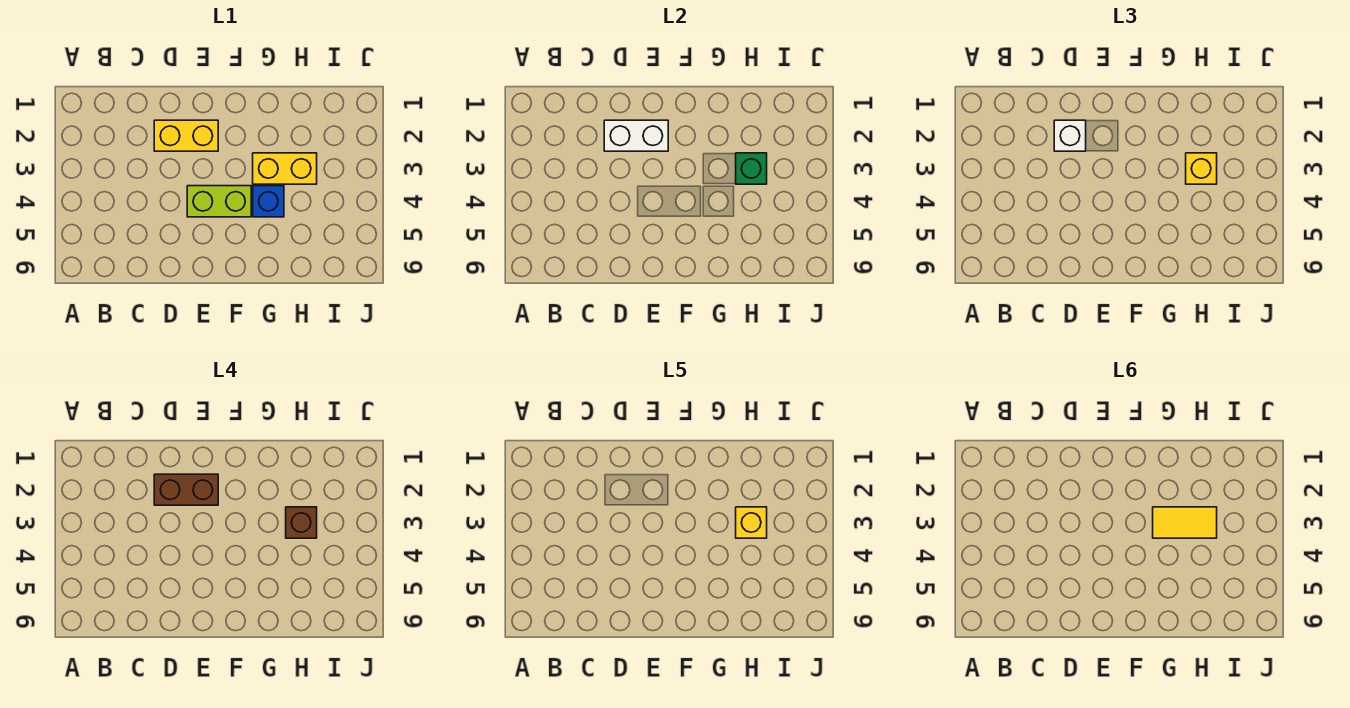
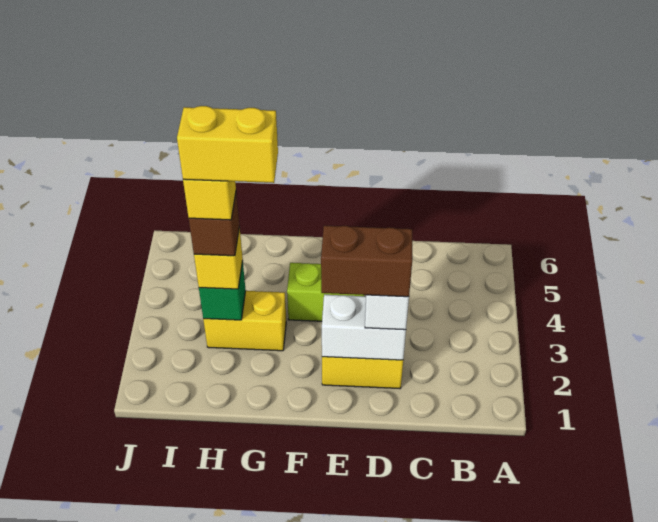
yellow 1x2 tile [1153,507,1217,538] -> yellow 1x2 brick [177,106,278,183]
blue 1x1 brick [253,186,284,217] -> none

